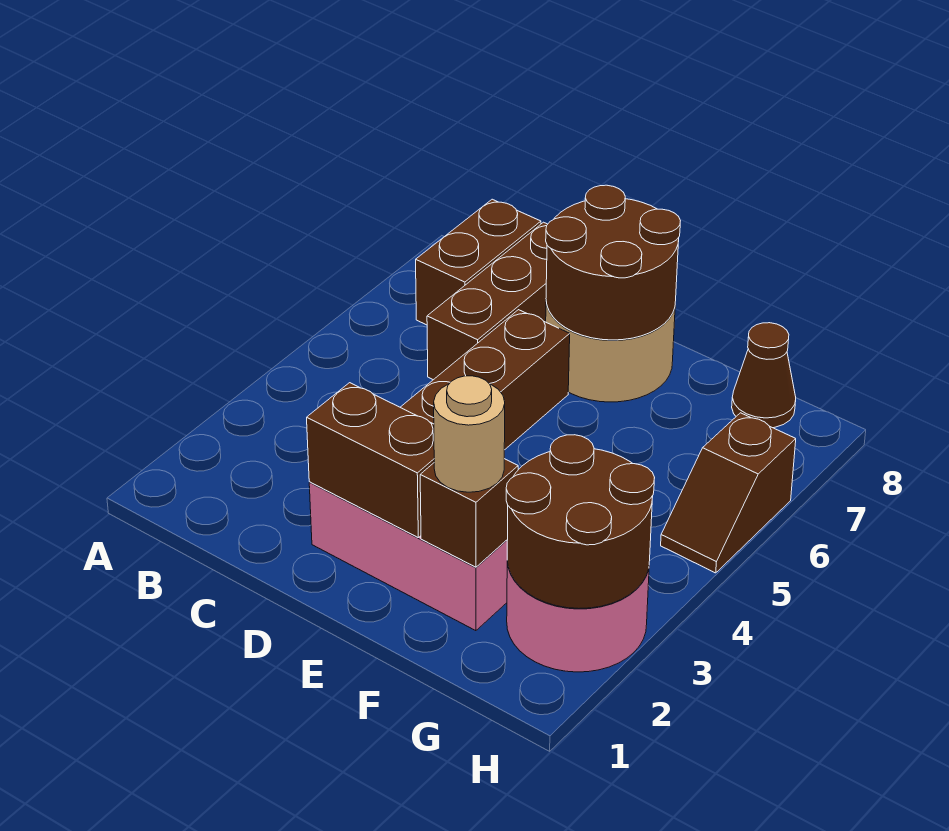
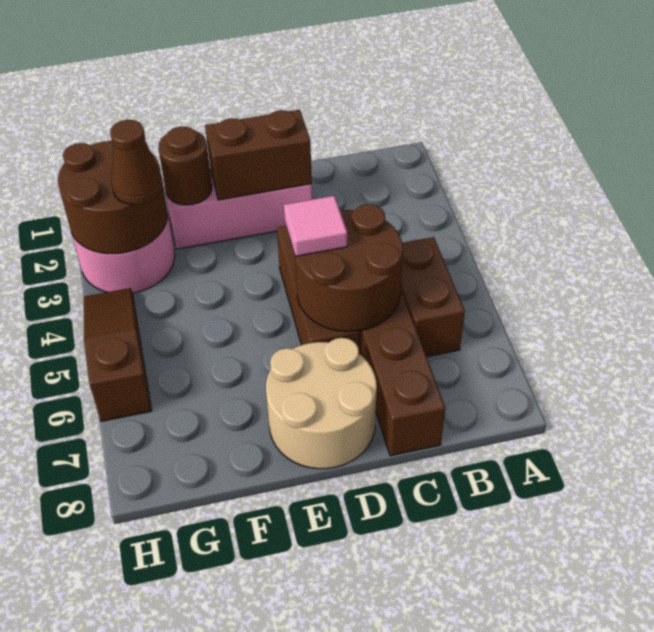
brown 1x2 brick [416,199,541,325] -> brown 1x2 brick moved to [401,237,465,357]
none -> pink 1x1 tile [284,196,347,256]
brown 2x2 round brick [546,185,680,340] -> brown 2x2 round brick moved to [295,204,403,332]
brown 1x1 brick [420,459,518,567] -> brown 1x1 round brick [158,127,212,205]
tan 1x1 round brick [434,376,505,492] -> none
brown 1x1 cone [732,323,796,428] -> brown 1x1 cone moved to [110,120,163,205]
brown 1x2 slope [661,413,796,573] -> brown 1x3 slope [84,288,152,421]

